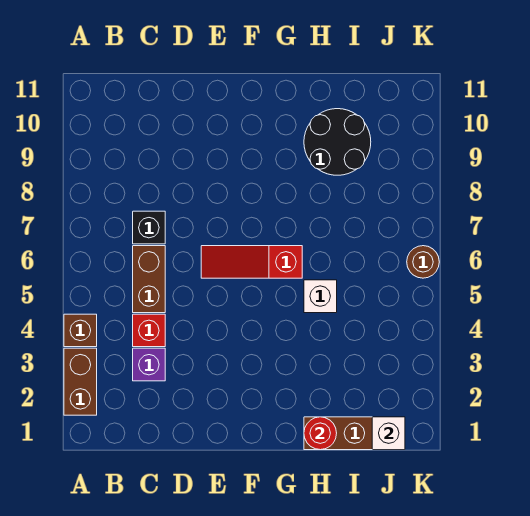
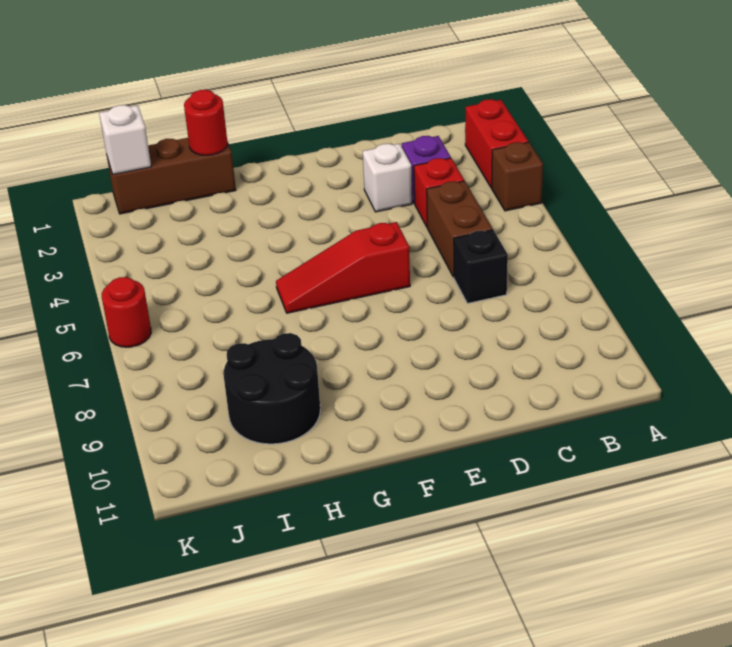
brown 1x2 brick [64,348,97,415] -> red 1x2 brick [465,99,528,188]
red 1x3 slope [201,246,302,278] -> red 1x3 slope turned to [276,222,410,313]
white 1x1 brick [304,280,337,313] -> white 1x1 brick moved to [363,144,412,212]
brown 1x1 round brick [407,246,439,278] -> red 1x1 round brick [102,277,151,347]

